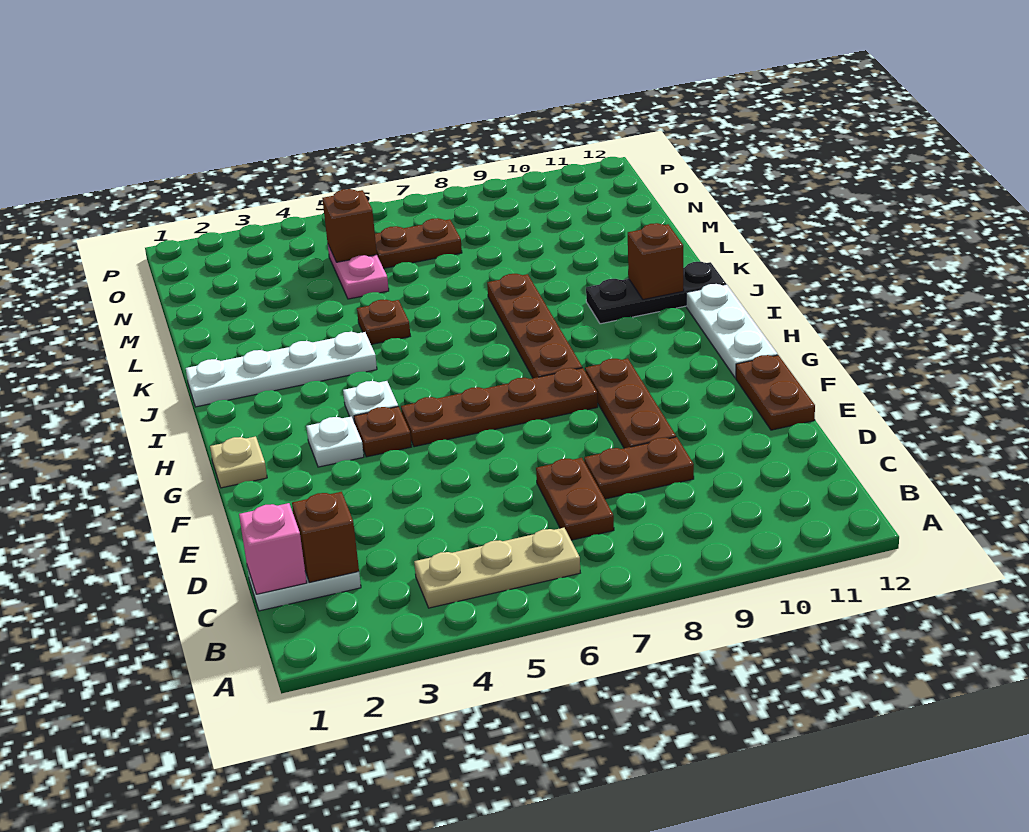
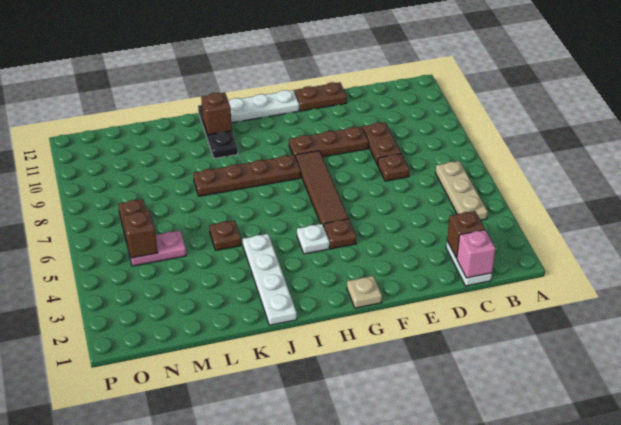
brown 1x2 plate [536,458,614,540] -> brown 1x1 plate [377,154,409,181]
white 1x1 plate [306,417,364,467] -> none
brown 1x4 plate [401,368,598,447] -> brown 1x4 tile [296,151,349,226]

